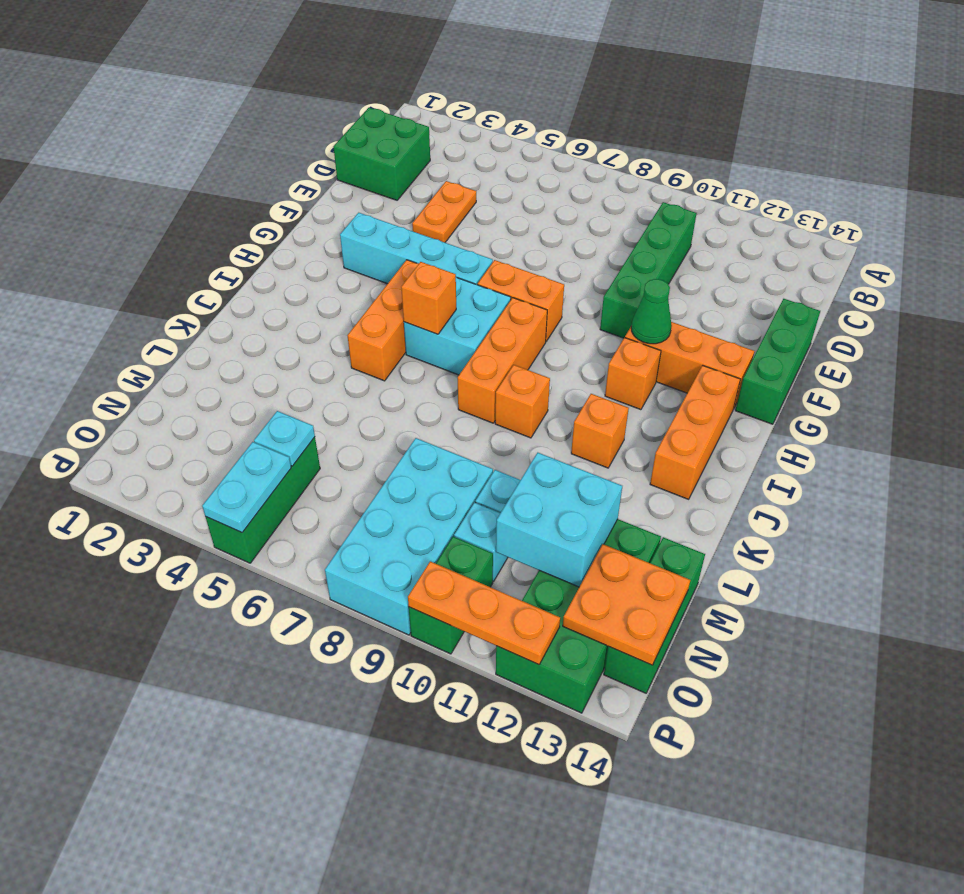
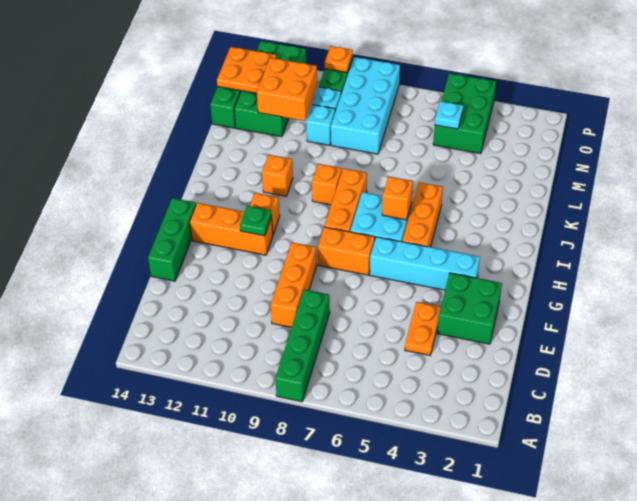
green 2x2 brick [333,108,430,200] -> green 2x2 brick moved to [437,273,502,344]
green 1x4 brick [600,202,697,338] -> green 1x4 brick moved to [275,290,330,402]
green 1x1 cone [631,279,672,344] -> green 1x1 plate [240,206,272,236]
orange 1x3 brick [650,365,740,499] -> orange 1x3 brick moved to [271,242,317,328]
cyan 2x2 brick [496,453,622,587] -> orange 2x2 brick [257,58,317,121]
green 1x3 brick [206,437,320,563] -> green 2x3 brick [433,73,496,154]
cyan 1x2 plate [202,442,291,532] -> none
orange 1x3 plate [408,561,560,665] -> orange 1x1 plate [325,46,353,73]

